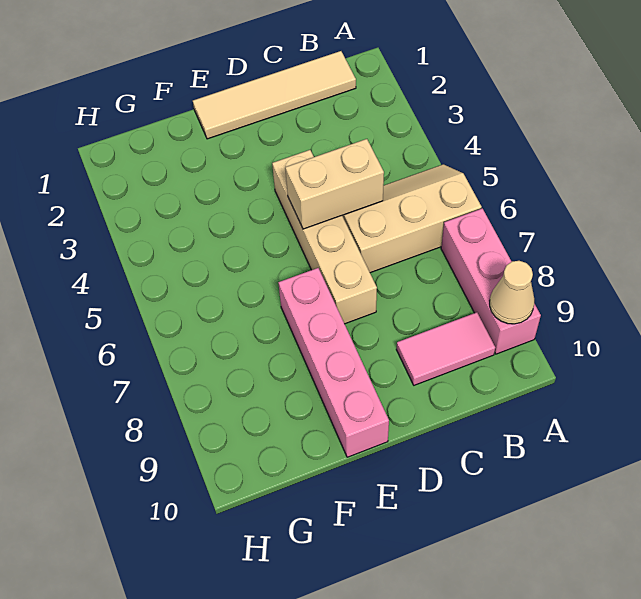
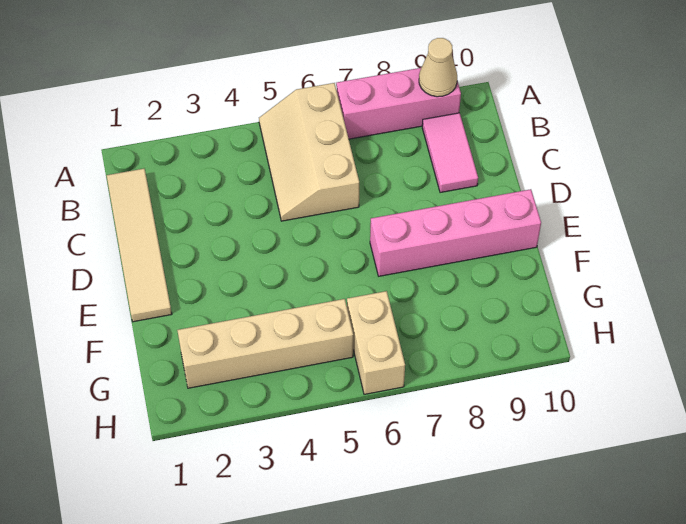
tan 1x2 brick [285,139,384,229] -> tan 1x2 brick moved to [347,291,405,394]
tan 1x4 brick [272,150,377,324] -> tan 1x4 brick moved to [177,299,353,388]

